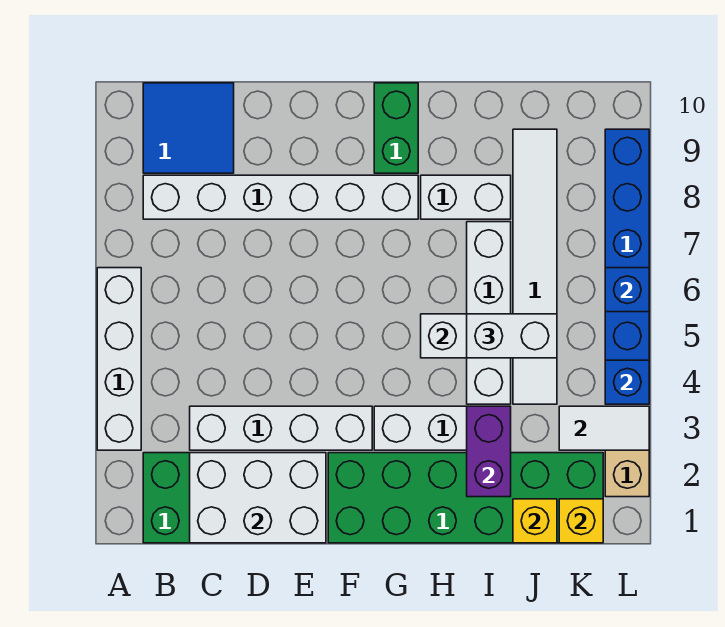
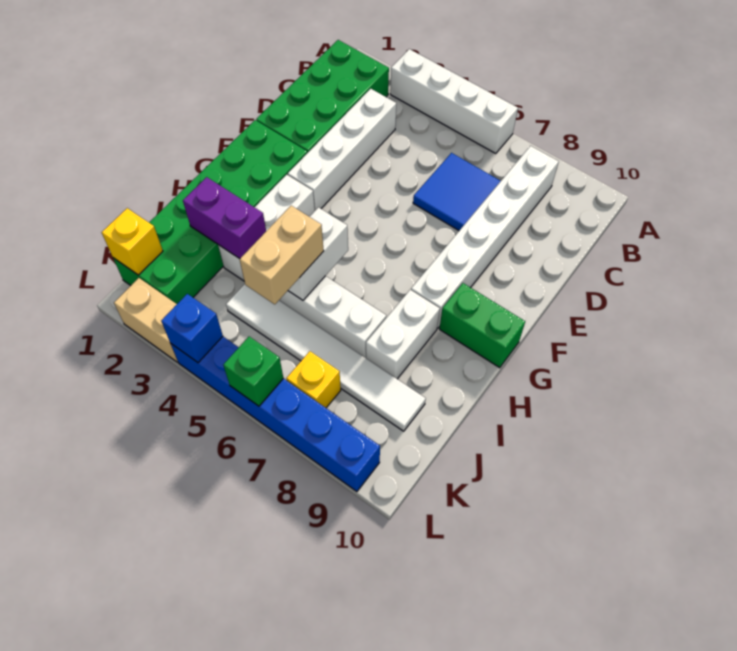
blue 2x2 tile [143,83,234,173] -> blue 2x2 tile moved to [413,153,500,230]
white 2x3 brick [190,453,326,543] -> none
white 1x2 brick [467,314,557,358] -> tan 1x2 brick [240,206,324,304]
yellow 1x1 brick [513,499,557,543] -> yellow 1x1 brick moved to [286,351,341,408]
white 1x2 tile [559,406,649,450] -> none
blue 1x1 brick [605,268,649,312] -> green 1x1 brick [223,337,283,406]

